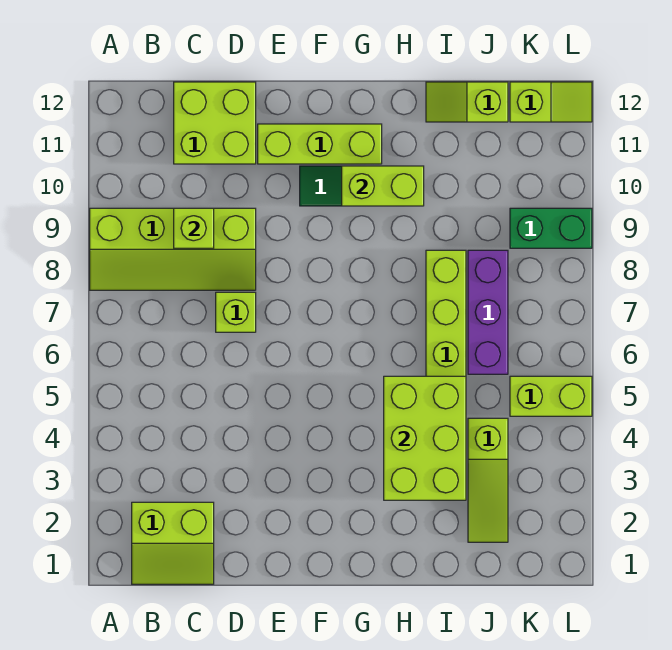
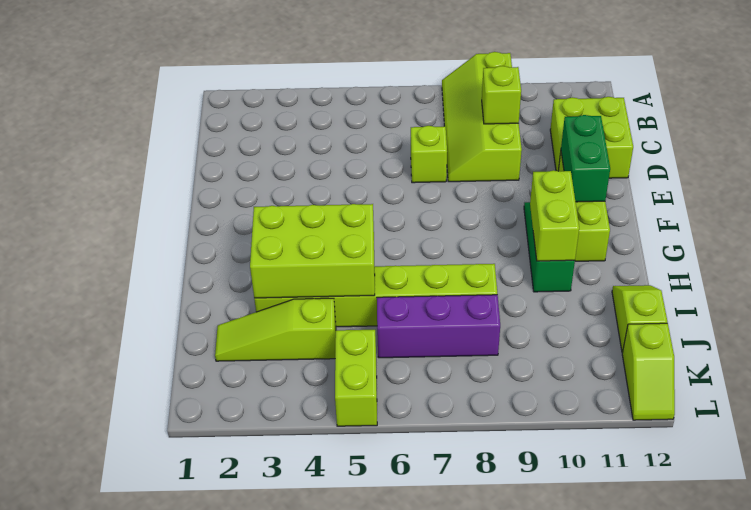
lime 2x2 slope [132,502,214,584] -> none
green 1x2 brick [510,208,592,248] -> green 1x2 brick moved to [561,115,610,202]

